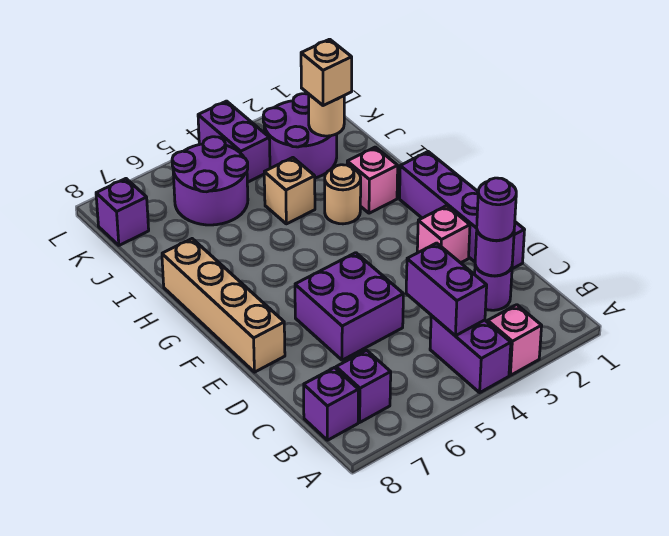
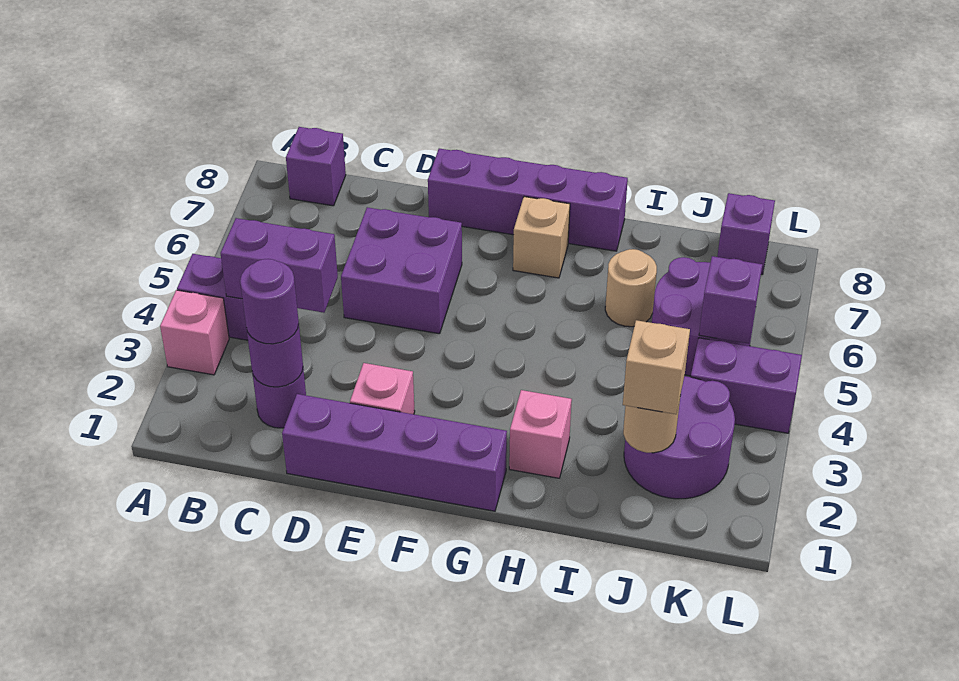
purple 1x1 brick [336,350,391,422] -> purple 1x1 brick moved to [699,256,762,344]
tan 1x4 brick [162,239,285,372] -> purple 1x4 brick [428,149,628,251]
tan 1x1 round brick [325,165,361,224] -> tan 1x1 round brick moved to [605,249,657,327]
tan 1x1 brick [264,158,315,224] -> tan 1x1 brick moved to [513,197,570,278]

